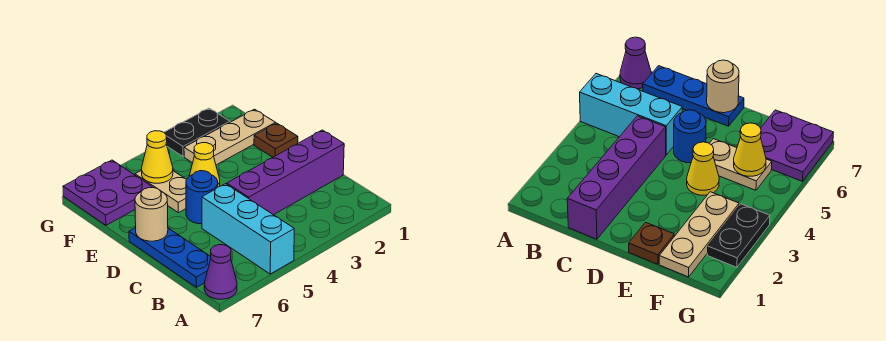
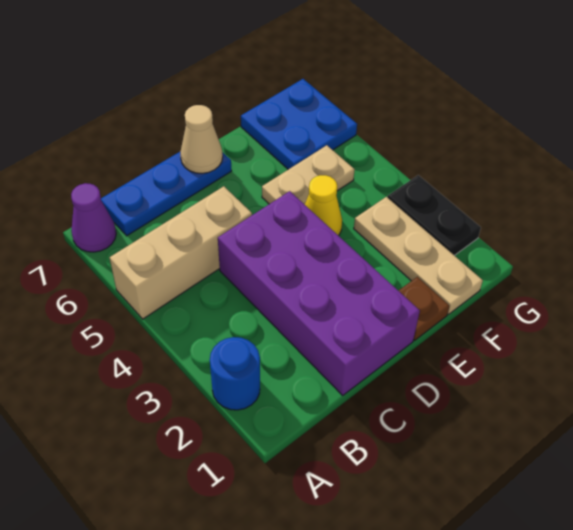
cyan 1x3 brick [202,184,294,274] -> tan 1x3 brick [110,186,252,319]
purple 1x4 brick [227,130,344,215] -> purple 2x4 brick [218,191,420,395]
blue 1x1 round brick [186,171,218,224] -> blue 1x1 round brick moved to [210,337,260,410]
tan 1x1 round brick [135,187,168,241] -> tan 1x1 cone [180,105,223,173]
yellow 1x1 cone [142,131,173,183] -> none
purple 2x2 plate [63,160,153,225] -> blue 2x2 plate [241,79,357,169]

